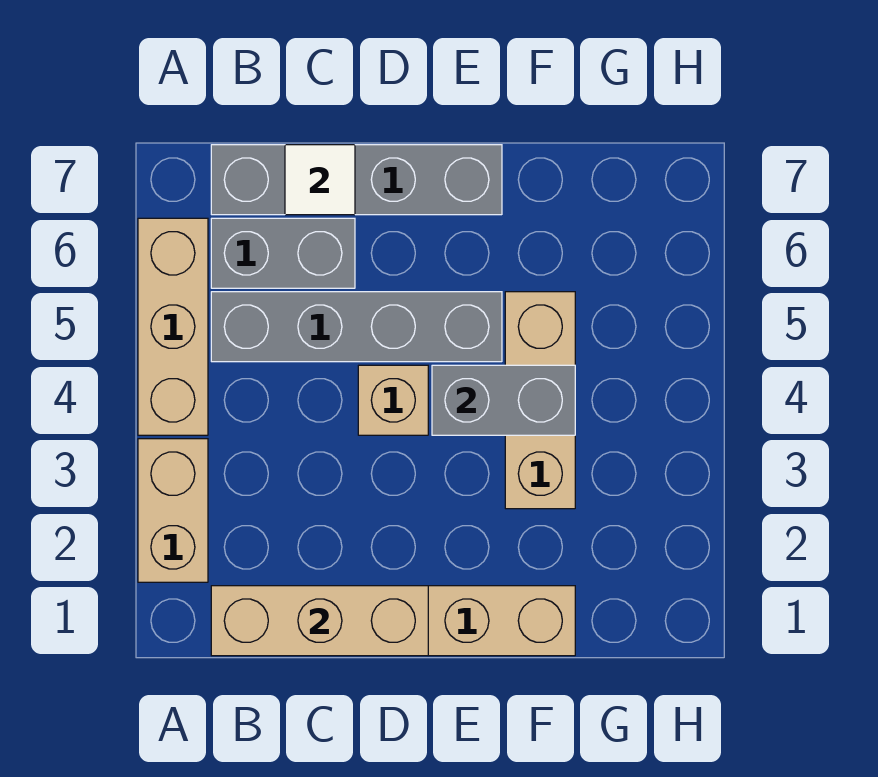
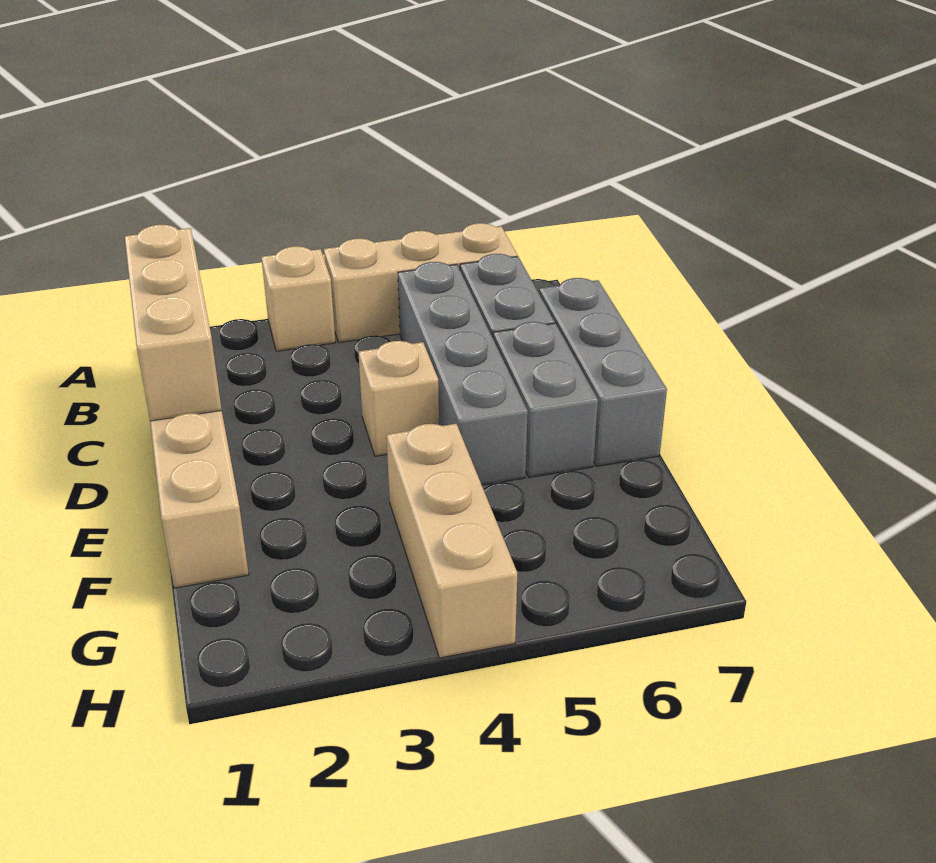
tan 1x2 brick [138,439,208,582] -> tan 1x1 brick [261,246,335,351]
grey 1x4 brick [211,145,502,215] -> grey 1x3 brick [539,278,667,466]
white 1x1 tile [285,145,355,215] -> none
grey 1x2 brick [432,365,575,435] -> grey 1x2 brick moved to [493,322,598,478]
tan 1x3 brick [505,292,575,509] -> tan 1x3 brick turned to [386,424,517,658]

